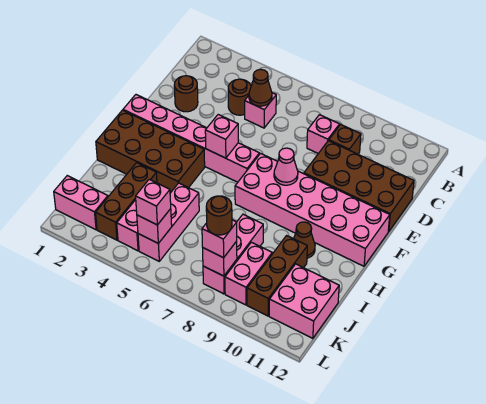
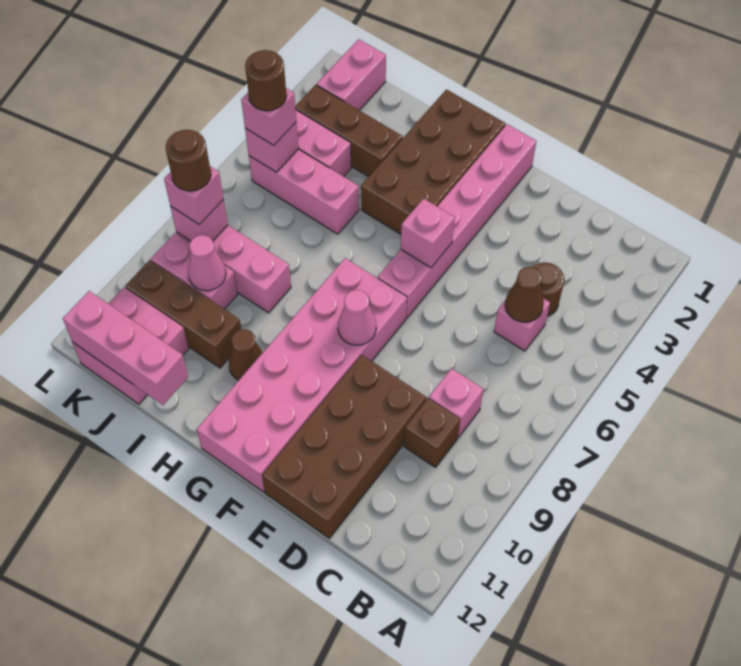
brown 1x1 round brick [174,76,198,112] -> brown 1x1 round brick moved to [245,50,287,111]
none -> pink 1x3 brick [63,291,188,405]
none -> pink 1x1 cone [188,235,226,291]

